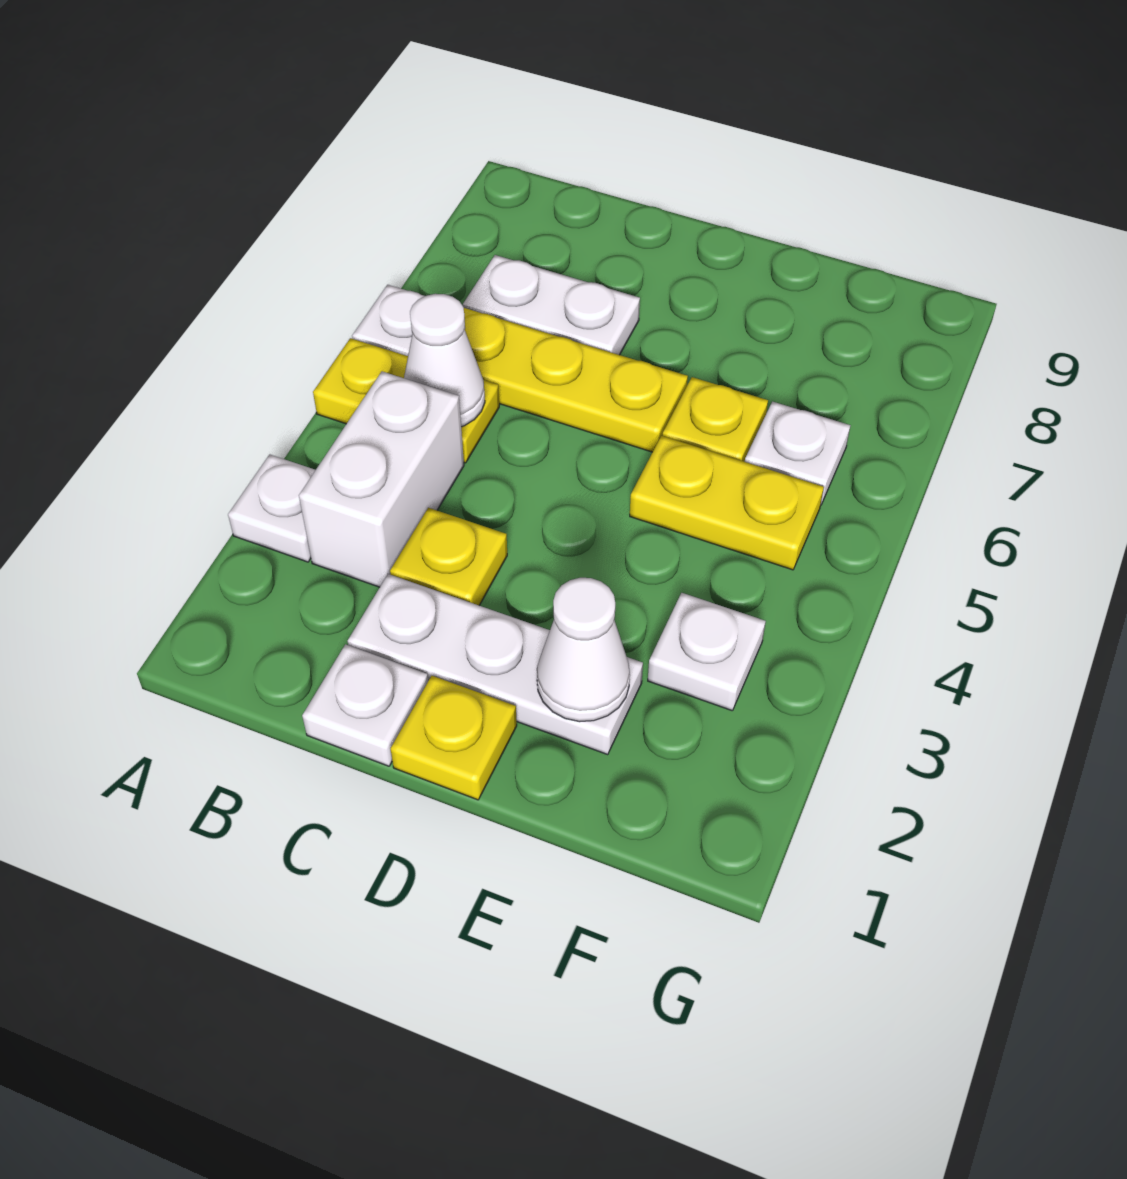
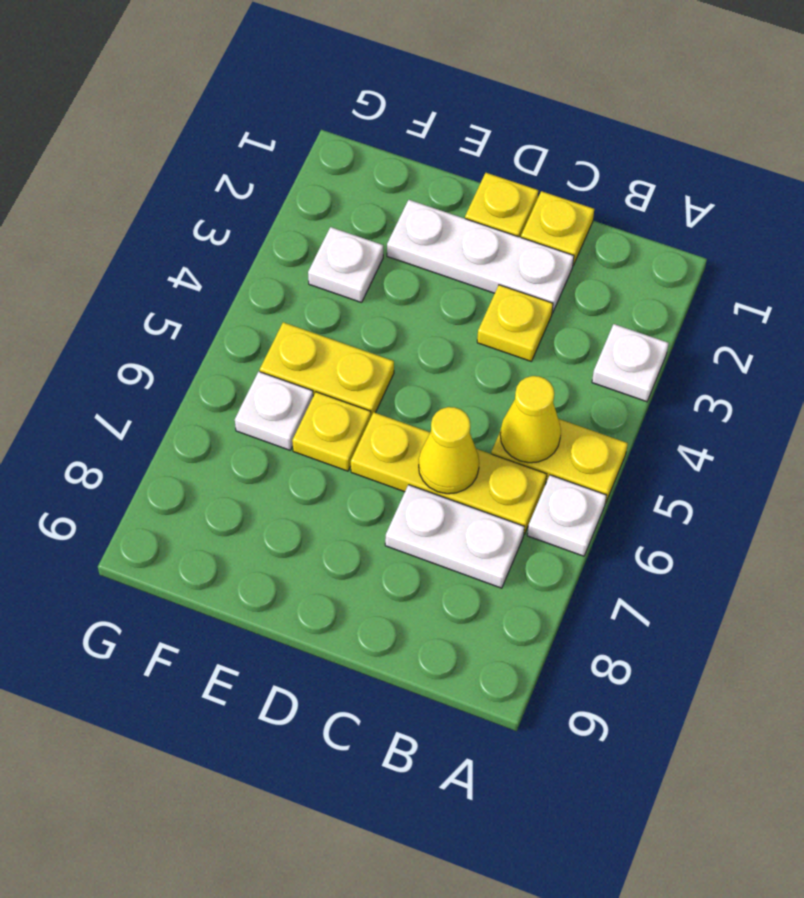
white 1x2 brick [299,372,464,587] -> none
white 1x1 cone [404,294,485,427] -> yellow 1x1 cone [500,376,561,463]
white 1x1 plate [302,644,428,766] -> yellow 1x1 plate [521,191,594,265]
none -> yellow 1x1 cone [419,407,479,494]
white 1x1 cone [537,578,630,722] -> none

